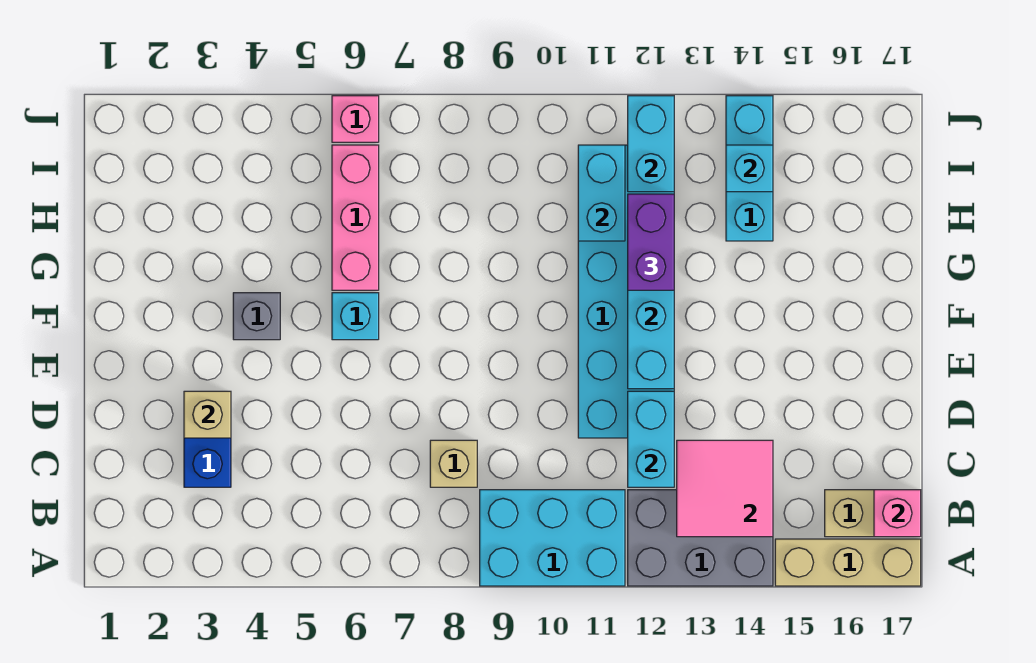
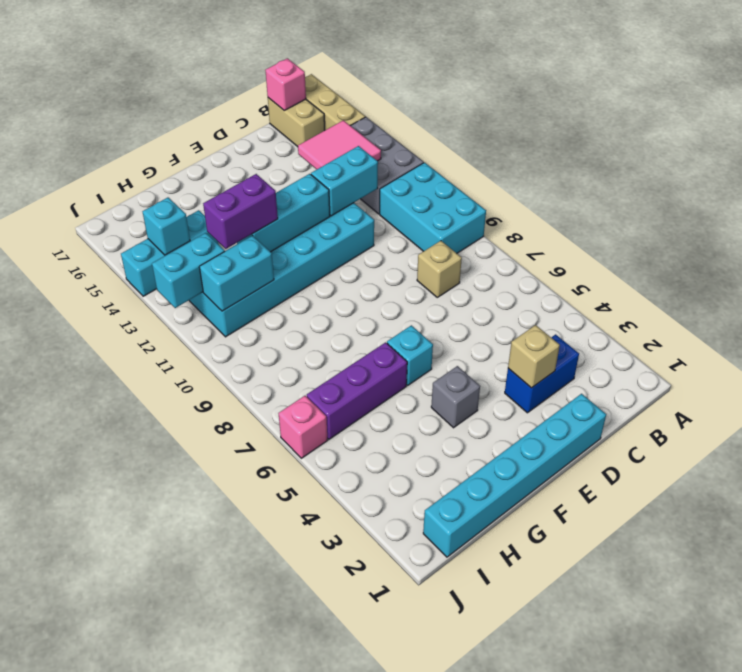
none -> cyan 1x6 brick [423,394,606,557]
pink 1x3 brick [332,145,379,290] -> purple 1x3 brick [307,342,407,439]

